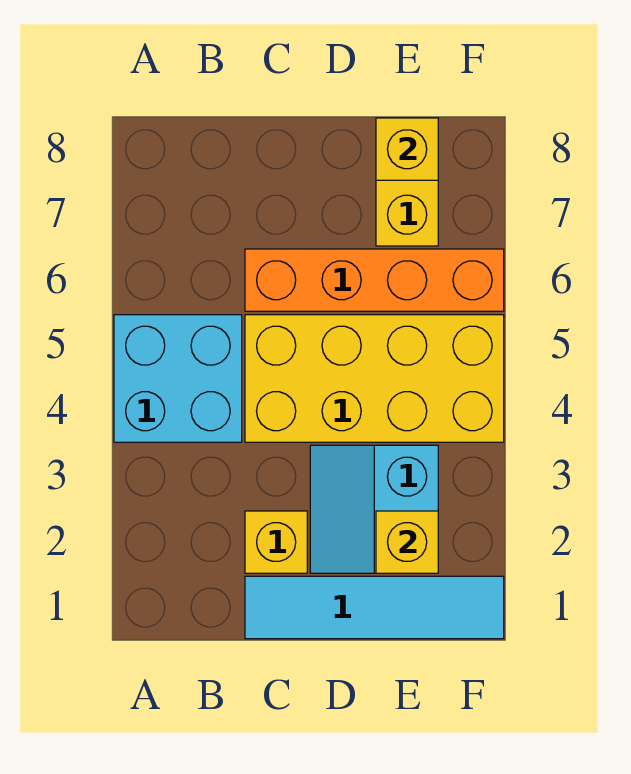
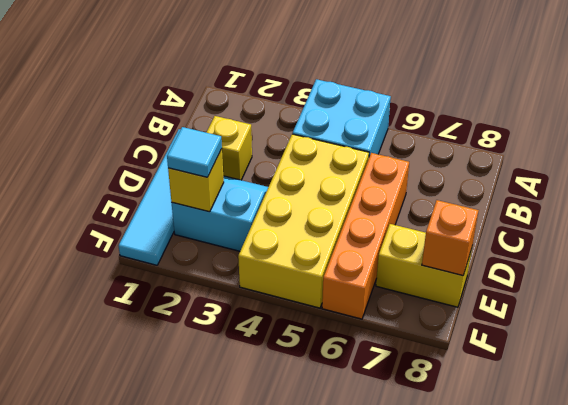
none -> cyan 1x1 tile [167,127,222,177]
yellow 1x1 brick [376,118,438,180] -> orange 1x1 brick [422,200,479,276]

